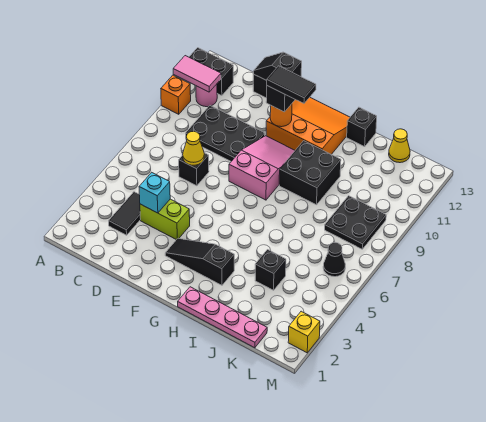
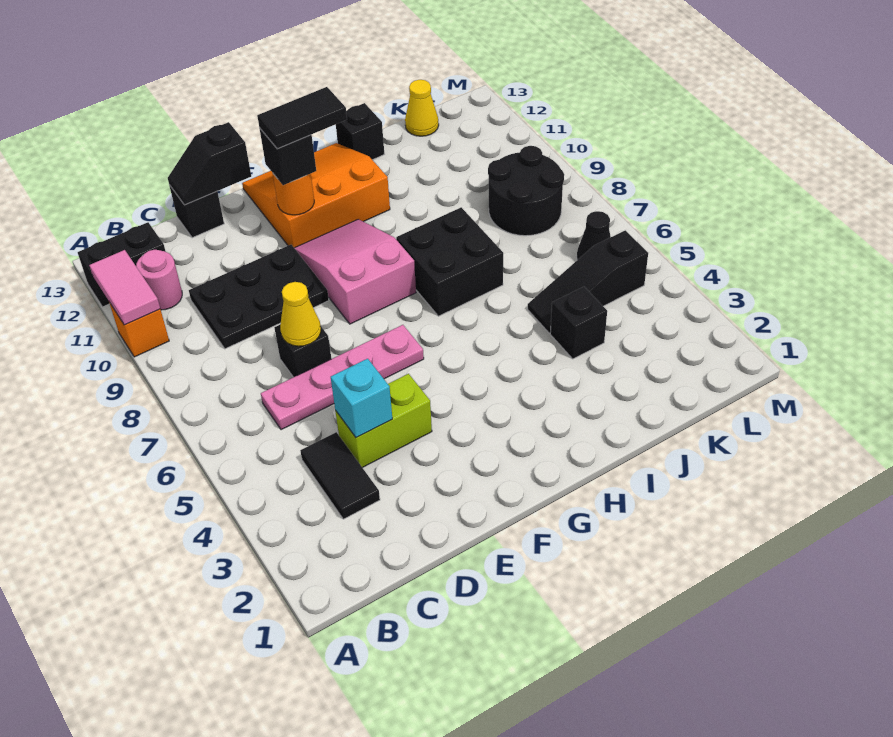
pink 1x2 tile [173,56,221,92] -> pink 1x2 tile turned to [89,250,160,325]
black 1x3 slope [165,238,234,285] -> black 1x3 slope moved to [528,230,648,333]
pink 1x4 plate [178,287,267,348] -> pink 1x4 plate moved to [261,325,424,430]
black 2x2 brick [279,141,341,205] -> black 2x2 brick moved to [396,207,503,316]
black 2x2 plate [325,196,386,249] -> black 2x2 round brick [488,146,564,236]
yellow 1x1 brick [288,311,320,353] -> none

